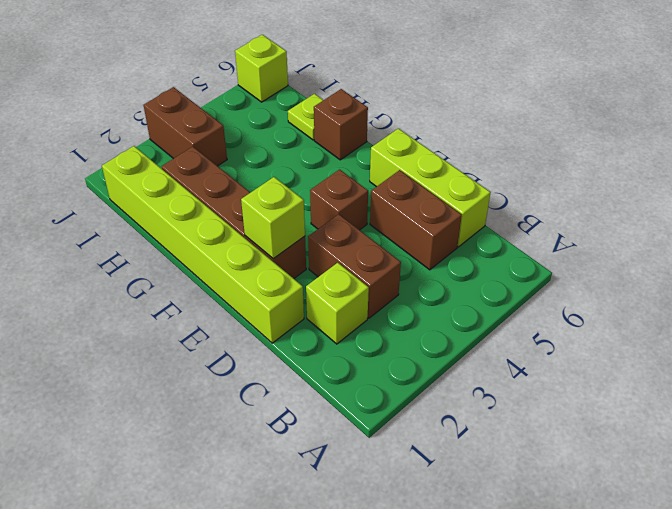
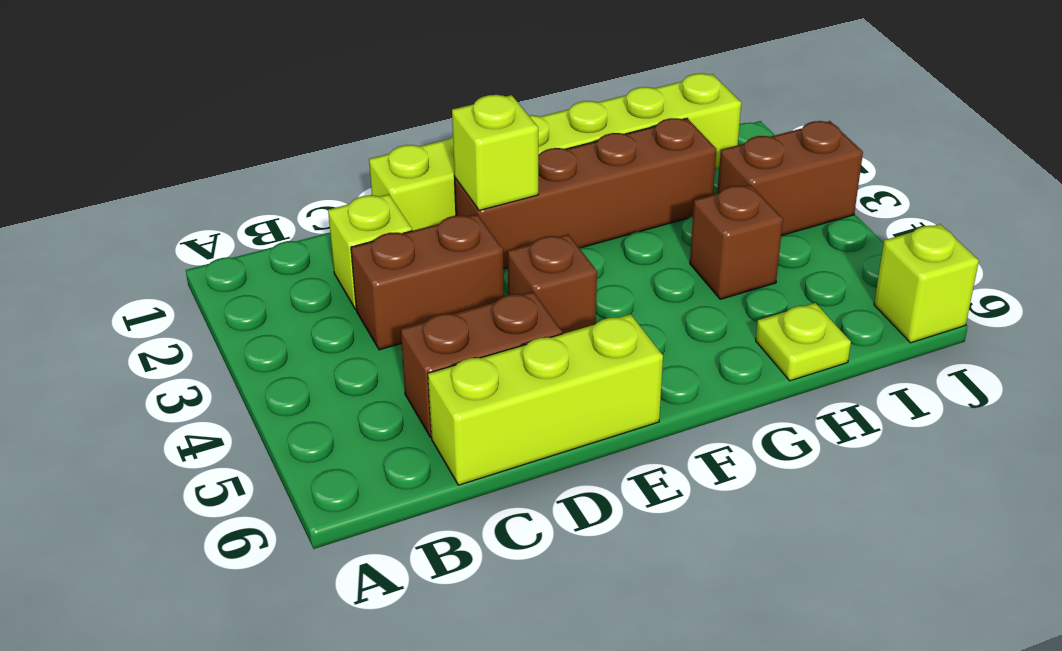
brown 1x1 brick [314,89,368,160] -> brown 1x1 brick moved to [690,185,783,299]

